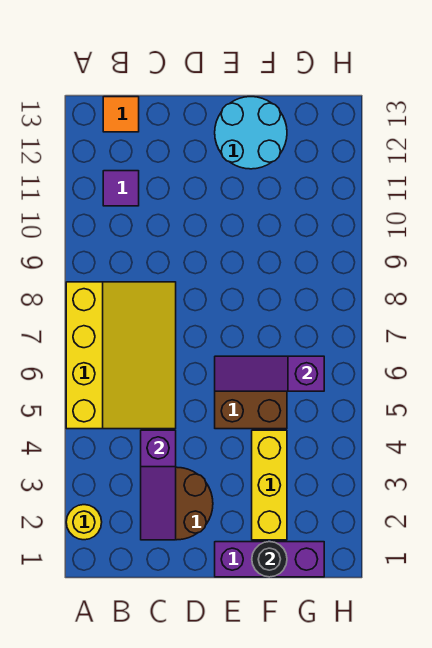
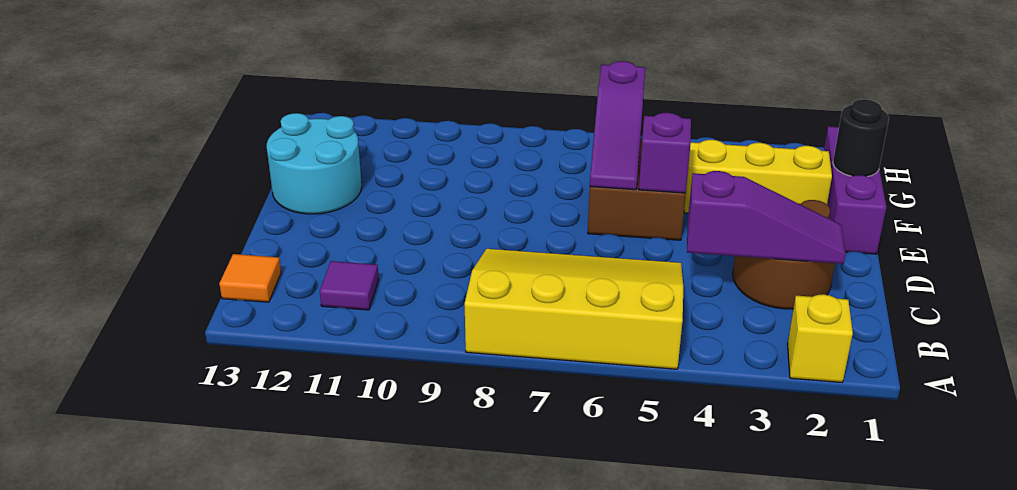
yellow 1x1 round brick [66,505,102,540] -> yellow 1x1 brick [788,294,853,382]
none -> purple 1x1 brick [639,113,691,193]

